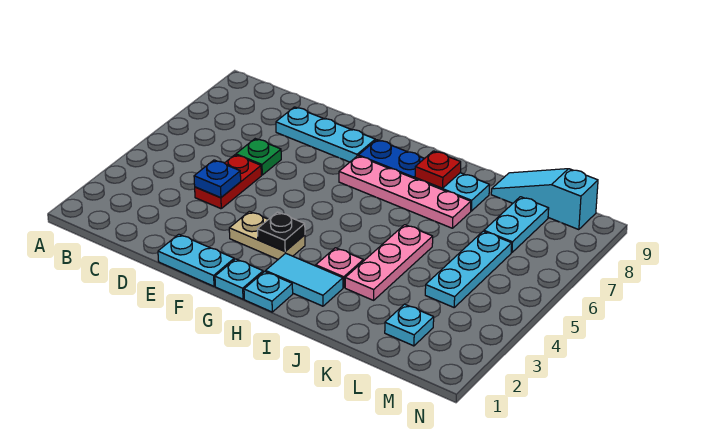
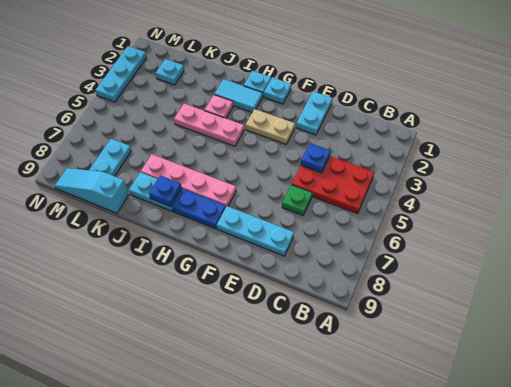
red 1x2 plate [195,155,261,209] -> red 2x3 plate [292,156,374,214]
cyan 1x2 plate [158,234,234,286] -> cyan 1x2 plate turned to [296,91,332,135]
black 1x1 plate [258,212,305,251] -> none
red 1x1 plate [415,151,461,188] -> blue 1x1 plate [149,175,182,206]
pink 1x3 plate [345,225,433,300] -> pink 1x3 plate turned to [174,104,244,146]
cyan 1x3 slope [491,169,598,230] -> cyan 1x3 slope turned to [55,168,129,213]
cyan 1x3 plate [425,231,512,307] -> cyan 1x3 plate moved to [96,46,146,102]

